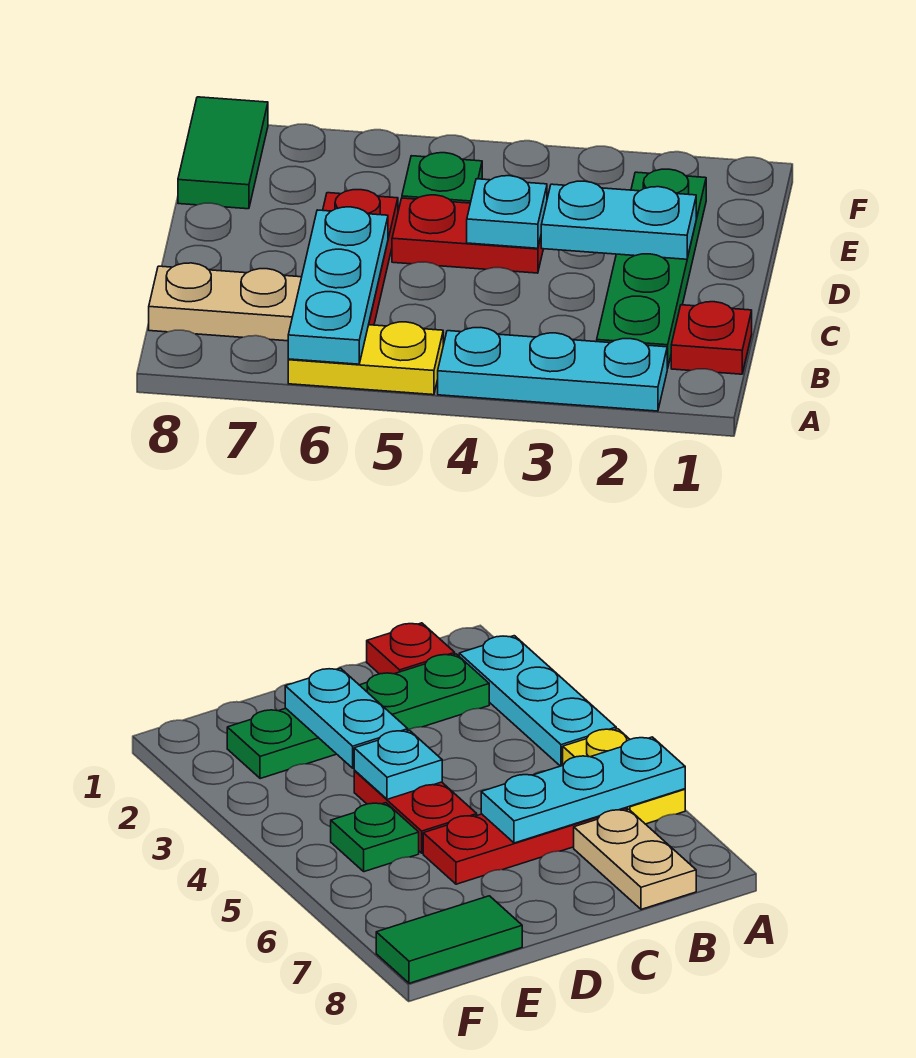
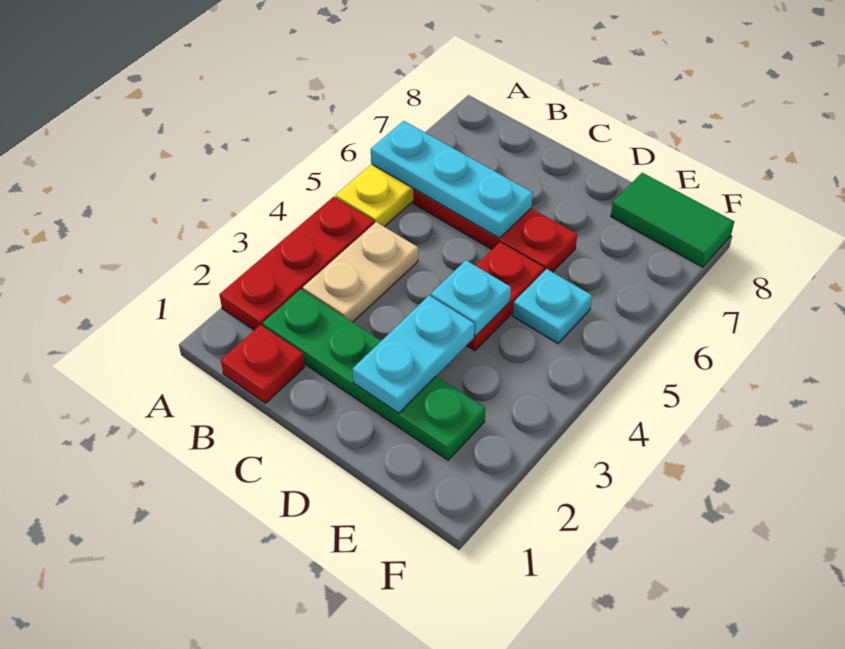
cyan 1x3 plate [438,328,667,411] -> red 1x3 plate [220,197,374,330]
tan 1x2 plate [149,263,302,341] -> tan 1x2 plate moved to [303,222,418,322]
green 1x1 plate [402,153,482,203] -> cyan 1x1 plate [513,269,592,343]

